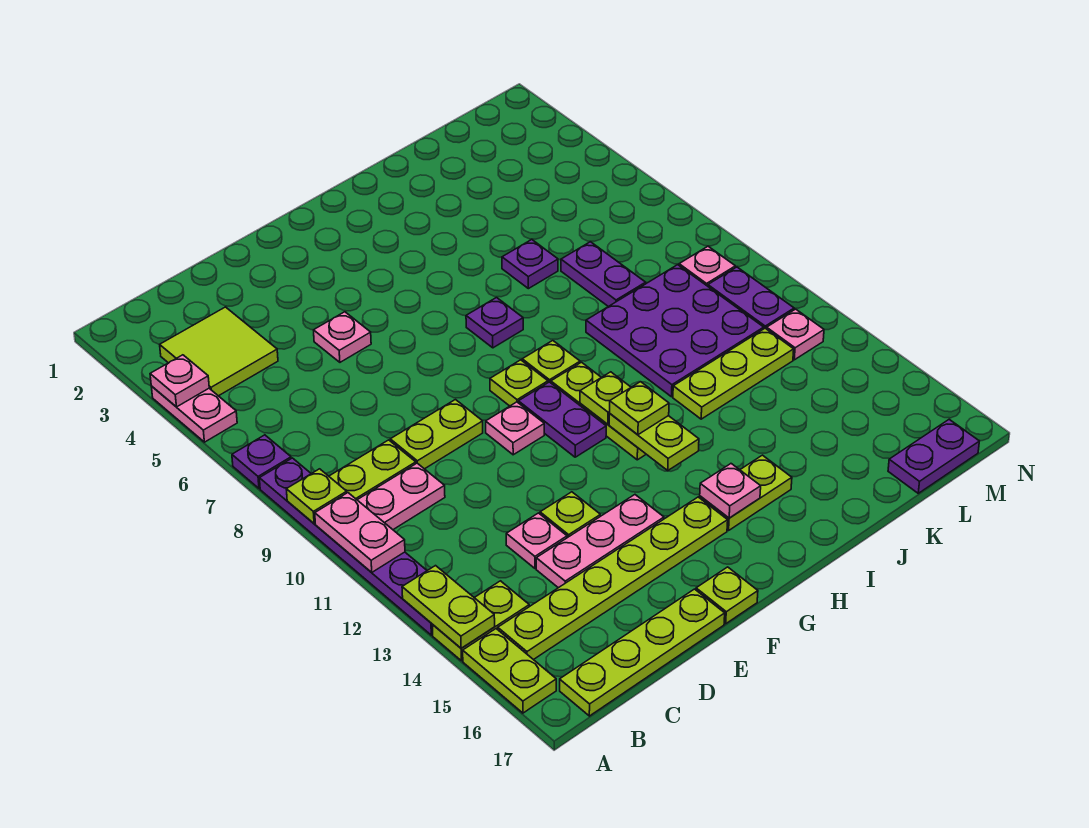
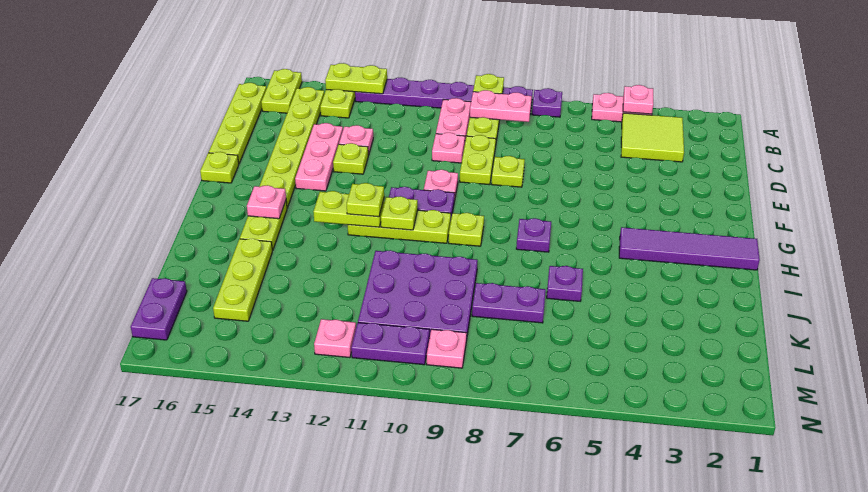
pink 1x2 plate [315,493,405,572] -> pink 1x2 plate moved to [470,90,532,122]
lime 1x2 plate [463,629,556,713] -> lime 1x2 plate turned to [261,69,302,113]
pink 1x1 plate [314,312,371,362] -> pink 1x1 plate moved to [432,133,465,163]
lime 1x1 plate [490,360,548,406] -> lime 1x1 plate moved to [492,156,525,187]
none -> purple 1x4 tile [619,227,760,270]
lime 1x3 plate [673,328,794,419] -> lime 1x3 plate moved to [213,239,272,321]

